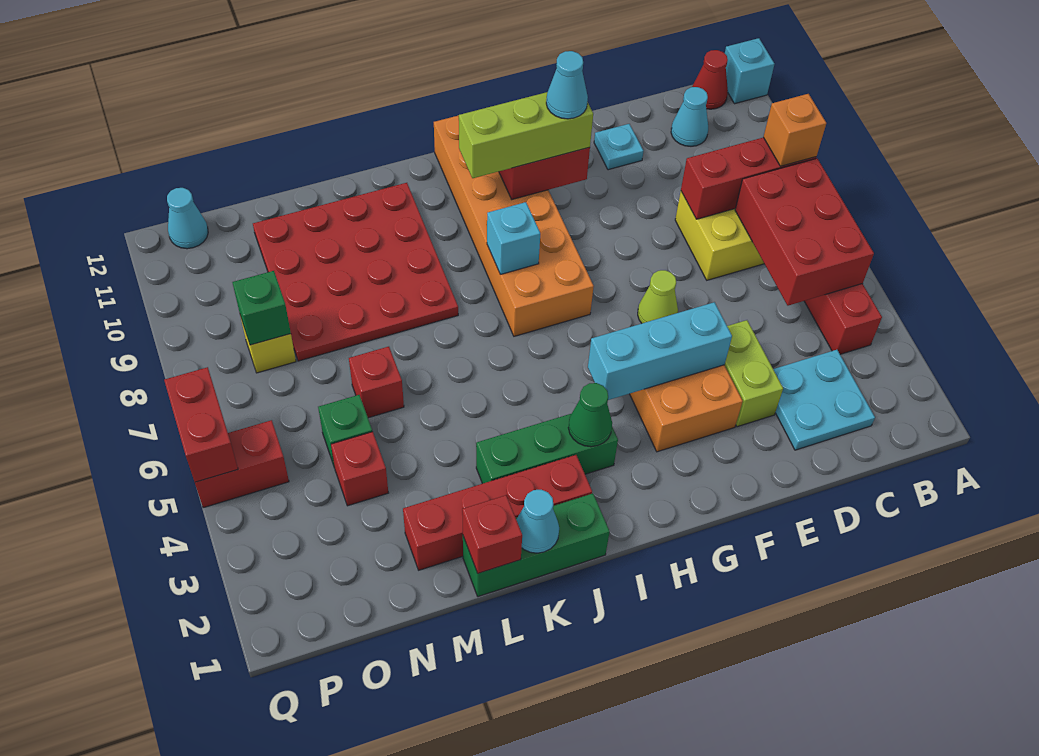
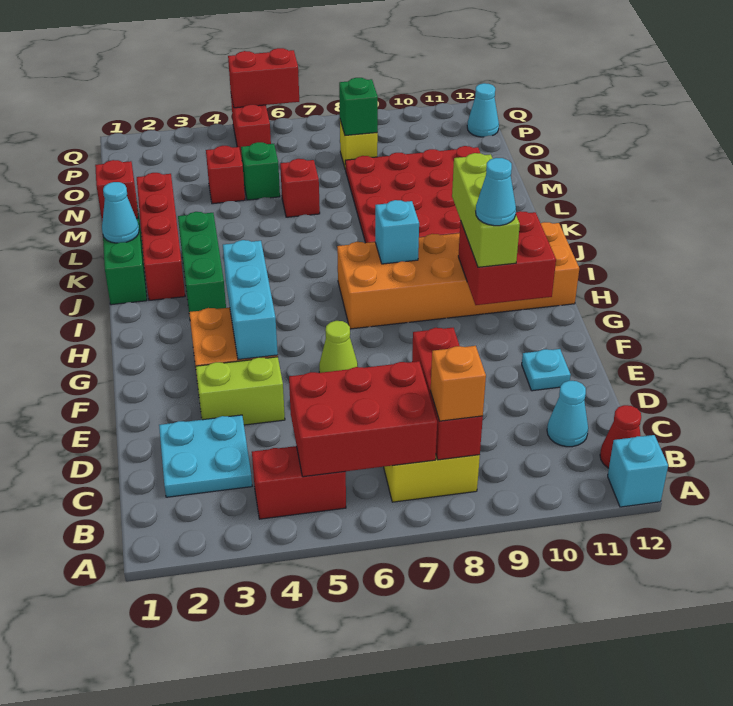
green 1x1 cone [568,383,612,447] -> none

